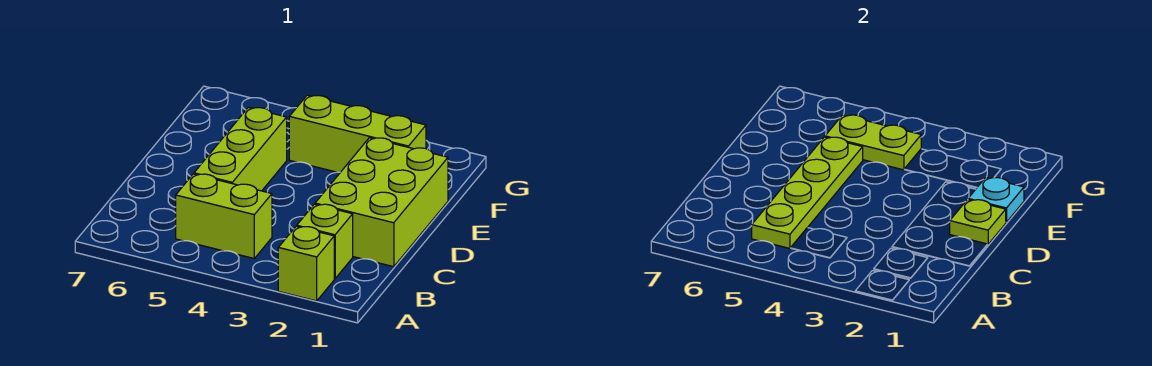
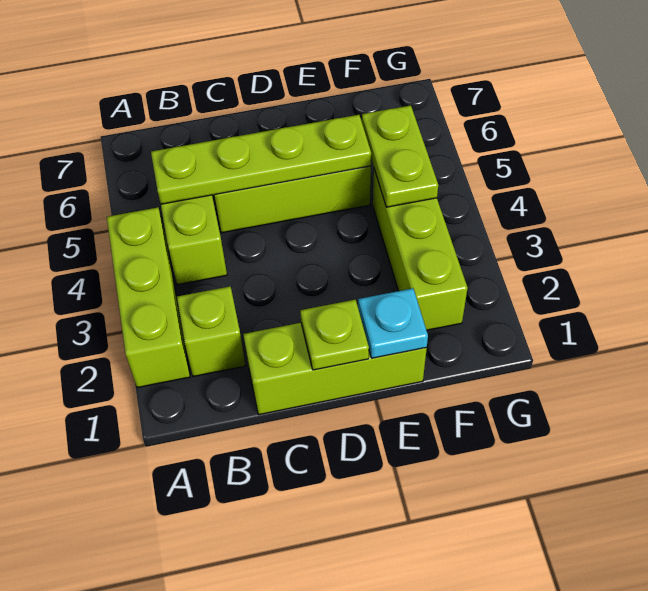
lime 1x1 brick [278,226,334,301] -> lime 1x3 brick [107,207,190,388]
lime 2x3 brick [315,138,448,267] -> lime 1x3 brick [243,323,427,415]

